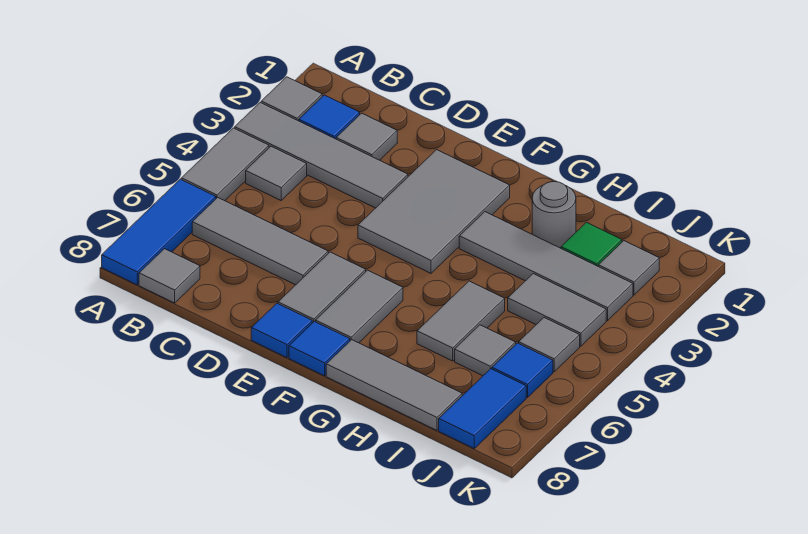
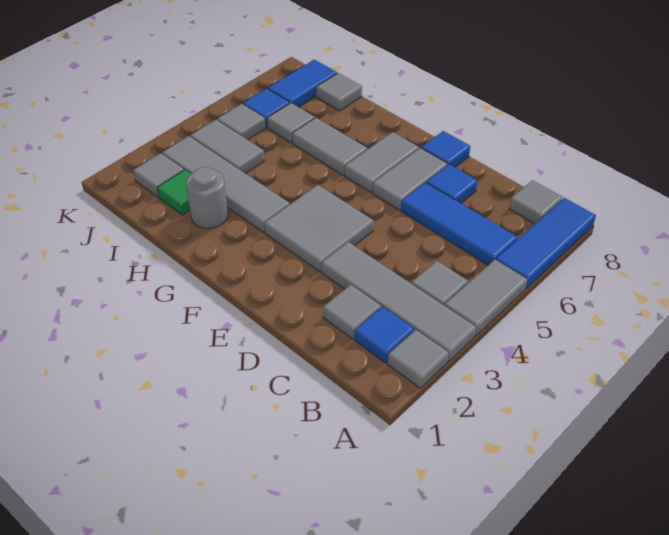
grey 1x3 tile [192,197,328,285] -> blue 1x3 tile [401,183,518,265]
grey 2x3 tile [358,150,510,273] -> grey 2x2 tile [264,185,374,272]
blue 1x1 tile [289,321,350,376] -> blue 1x1 tile moved to [427,164,477,203]
grey 1x3 tile [326,340,462,430] -> grey 1x1 tile [316,73,362,111]
grey 1x2 tile [417,281,505,361] -> grey 1x2 tile turned to [292,118,367,175]

